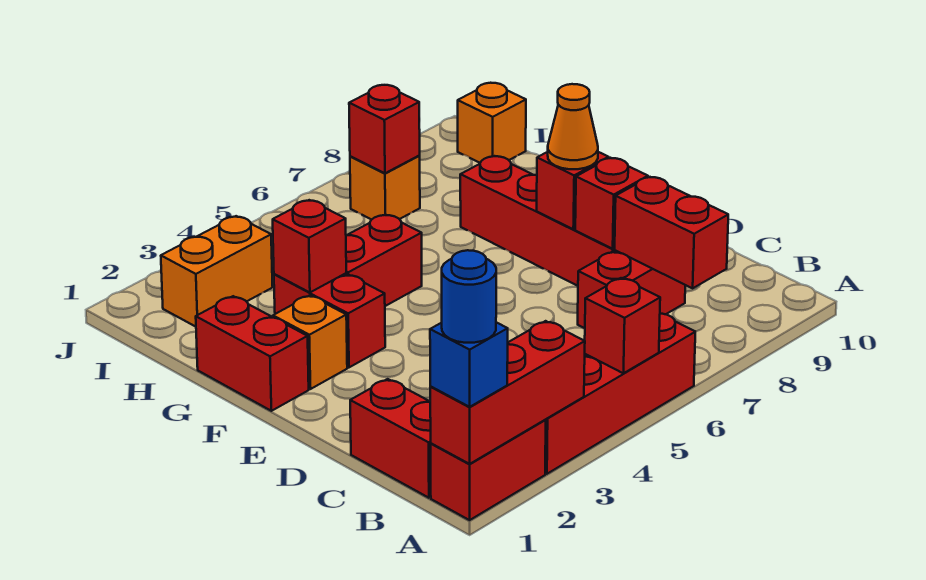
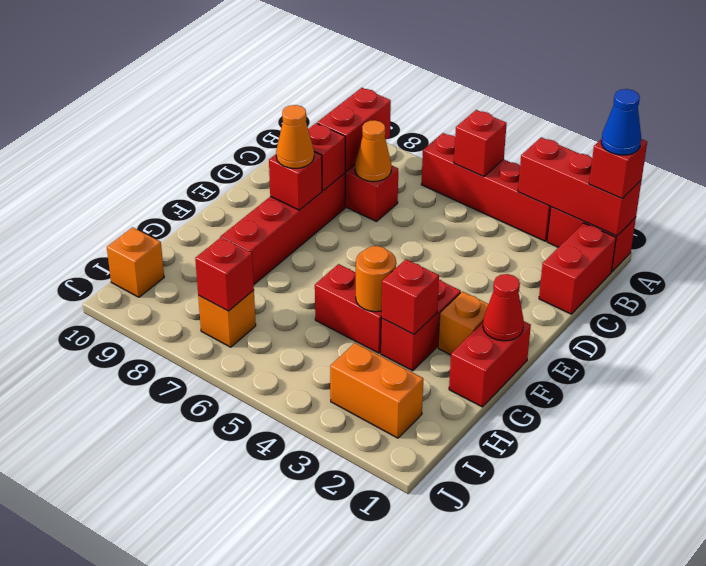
blue 1x1 brick [430,322,508,407] -> red 1x1 brick [589,139,647,199]
blue 1x1 round brick [442,250,496,343] -> blue 1x1 cone [601,89,641,155]
none -> orange 1x1 cone [355,120,391,182]
none -> red 1x1 cone [483,274,524,341]
none -> orange 1x1 round brick [356,246,396,312]

